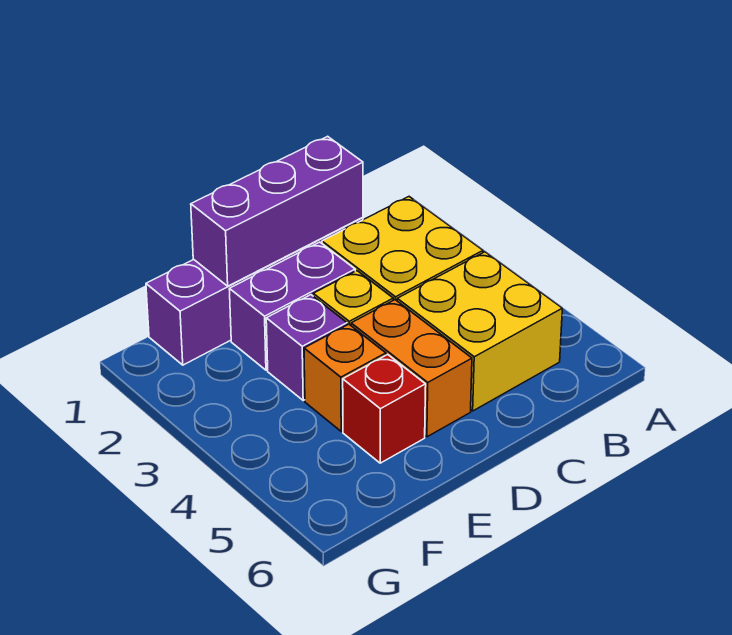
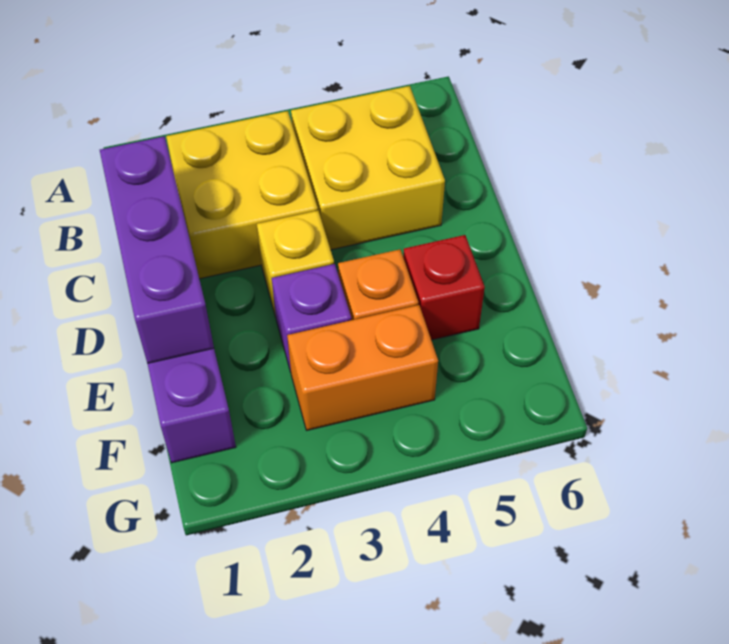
purple 1x2 brick [229,242,355,370] -> none
orange 1x2 brick [351,300,472,437] -> orange 1x2 brick moved to [287,305,438,430]

